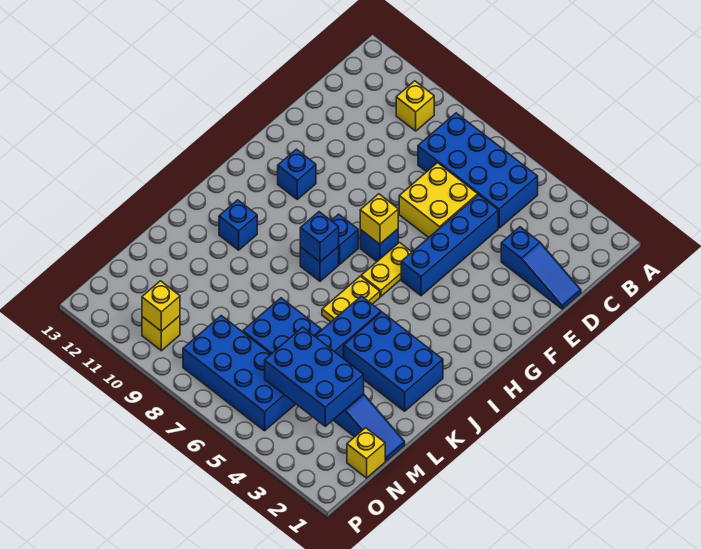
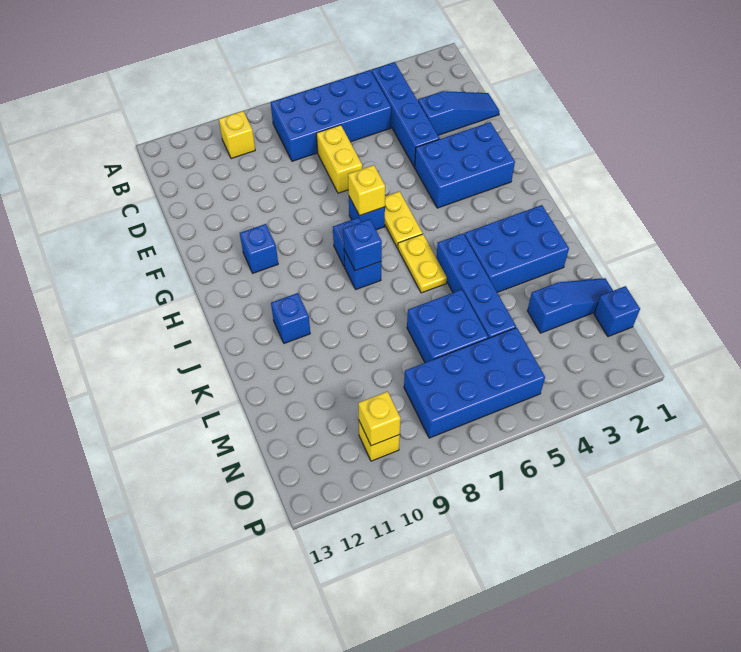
blue 1x4 brick [401,195,498,296] -> blue 1x4 brick moved to [371,62,440,167]
yellow 2x2 brick [399,163,478,238] -> yellow 1x2 brick [316,125,362,193]
blue 2x3 brick [265,327,364,426] -> blue 2x3 brick moved to [415,122,515,208]
yellow 1x1 brick [347,428,385,478] -> blue 1x1 brick [594,286,640,337]

